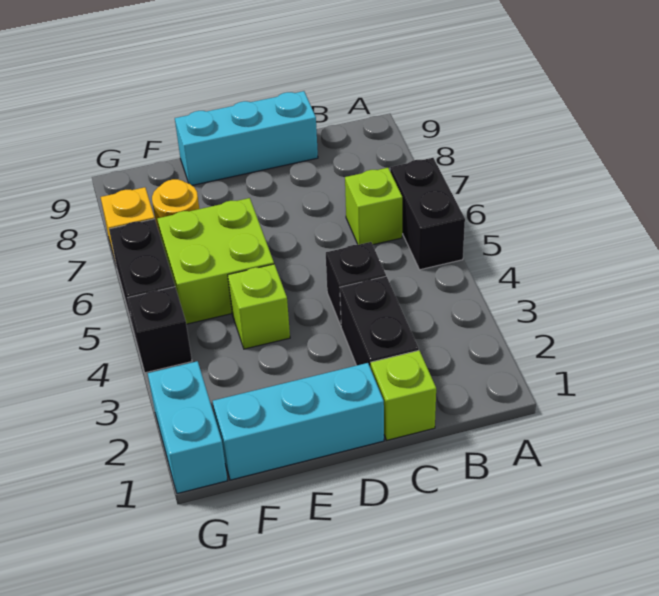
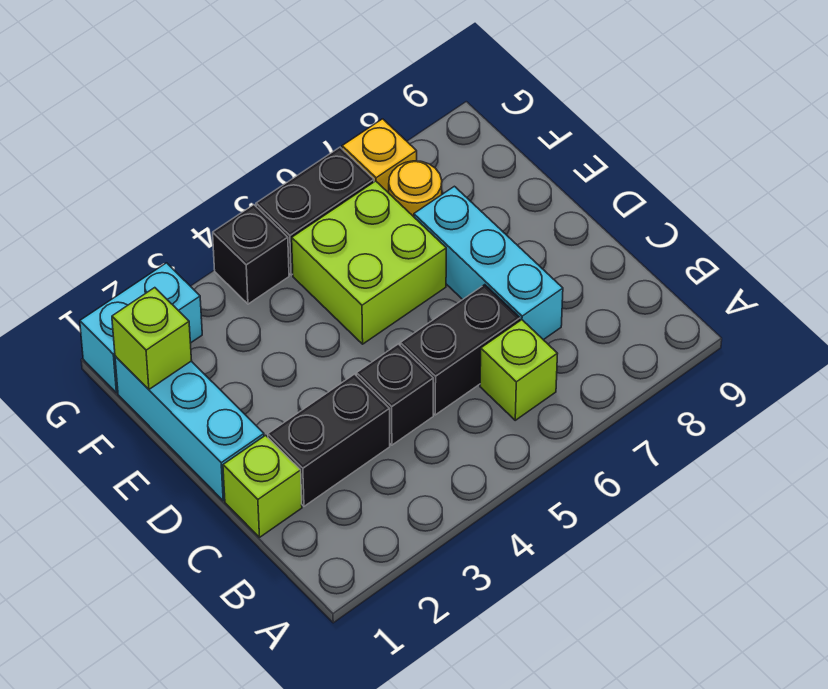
black 1x2 brick [390,158,465,270] -> black 1x2 brick moved to [400,285,520,415]
cyan 1x3 brick [175,91,318,185] -> cyan 1x3 brick moved to [414,186,563,340]
lime 1x1 brick [228,264,290,349] -> lime 1x1 brick moved to [112,288,192,389]

